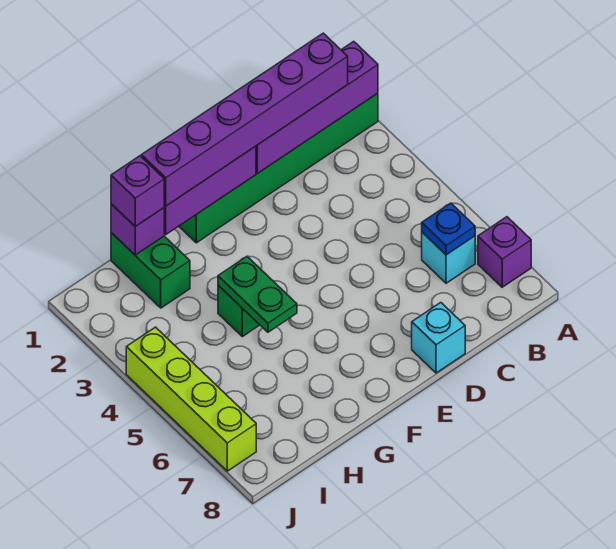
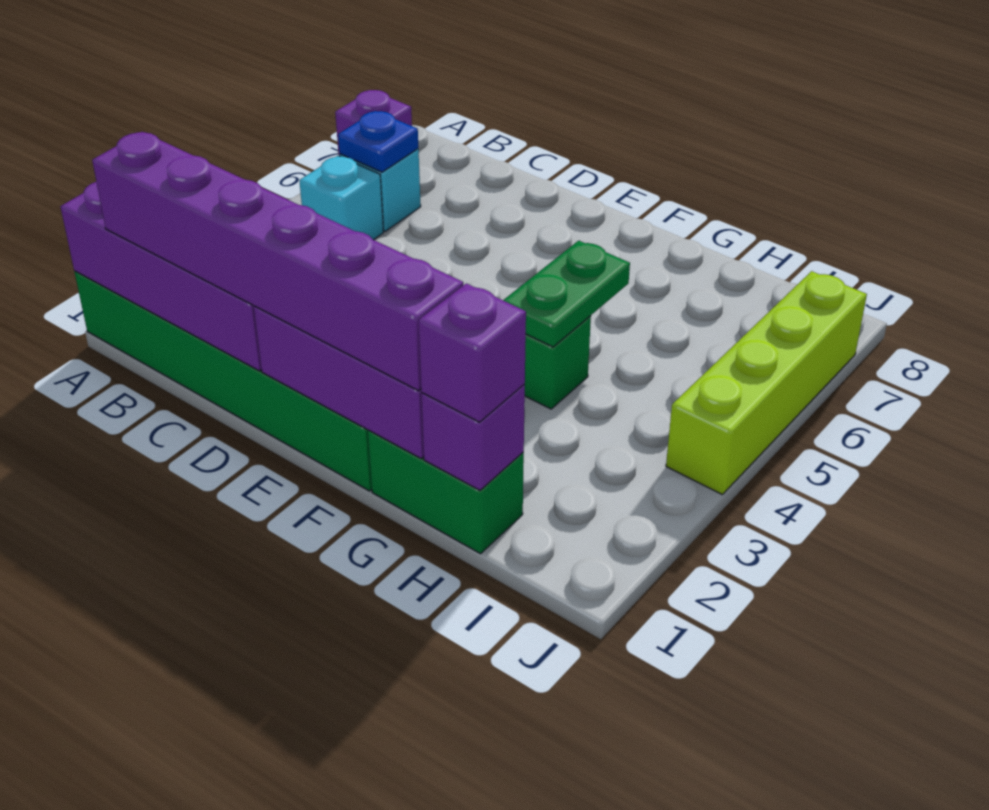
cyan 1x1 brick [412,302,465,373] -> cyan 1x1 brick moved to [299,156,383,240]
green 1x2 brick [111,233,190,308] -> green 1x2 brick turned to [368,430,524,554]

